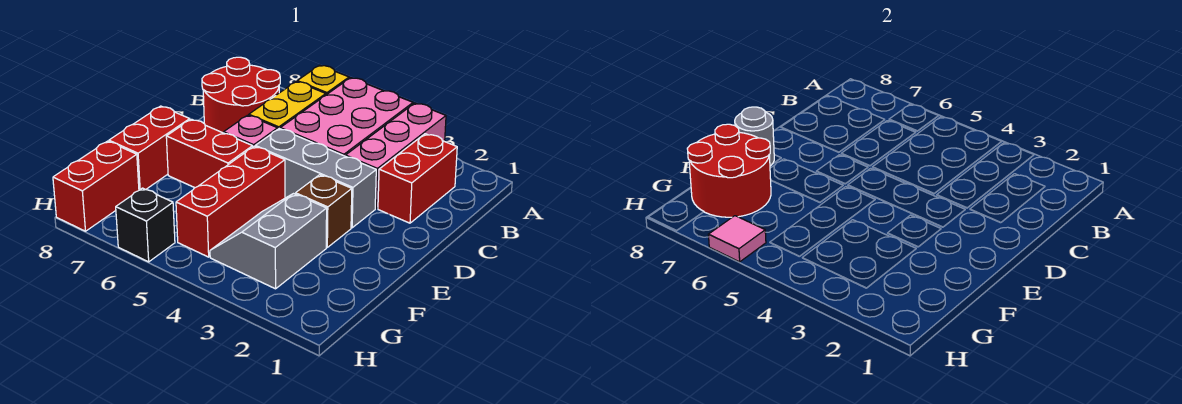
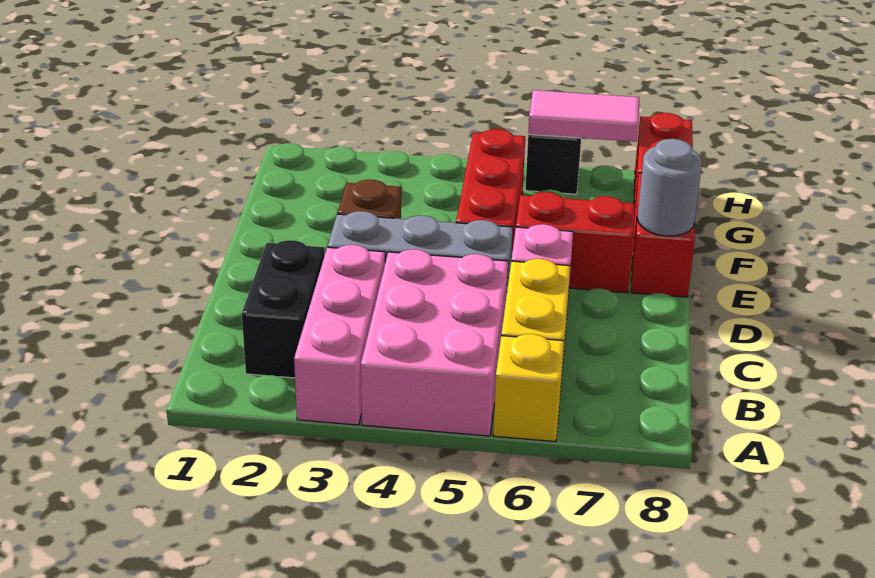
red 1x2 brick [378,134,457,223] -> black 1x2 brick [242,240,324,378]
red 2x2 round brick [202,57,280,133] -> none
grey 2x2 slope [210,194,327,289] -> none
red 2x2 round brick [687,124,771,217] -> none
pink 1x1 tile [708,216,766,262] -> pink 1x2 tile [528,90,639,142]

